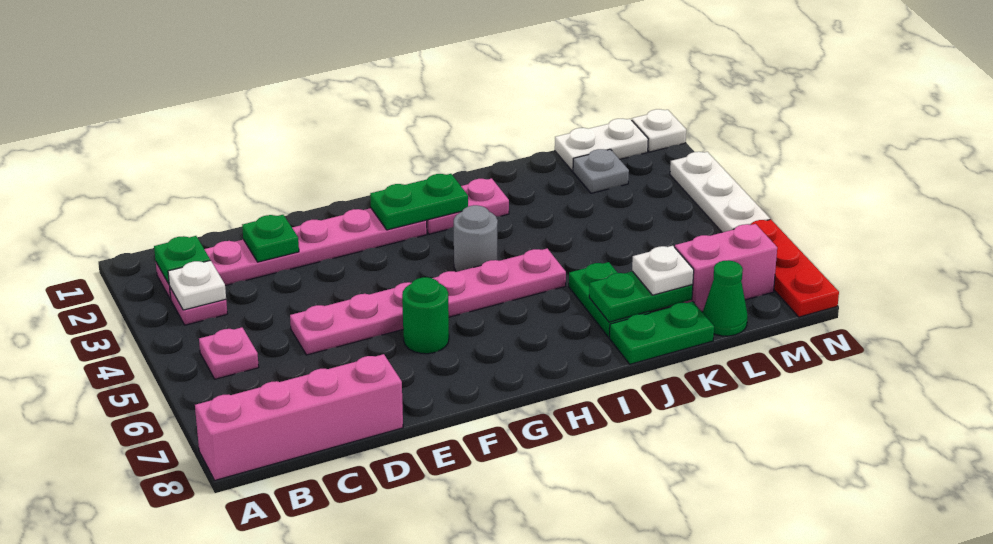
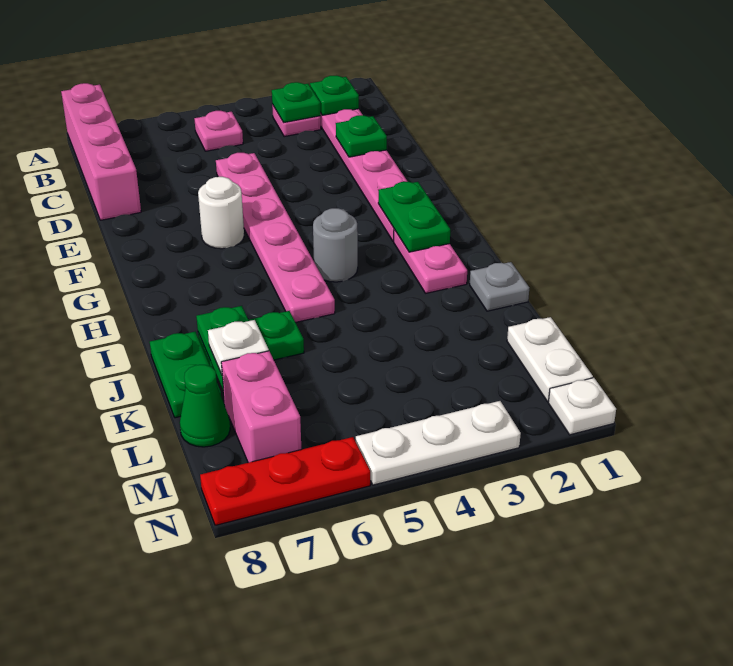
white 1x1 plate [168,260,226,310] -> green 1x1 plate [272,82,321,122]
green 1x1 round brick [402,277,449,354] -> white 1x1 round brick [198,177,244,249]
grey 1x1 plate [573,149,629,193] -> grey 1x1 plate moved to [470,262,529,311]

